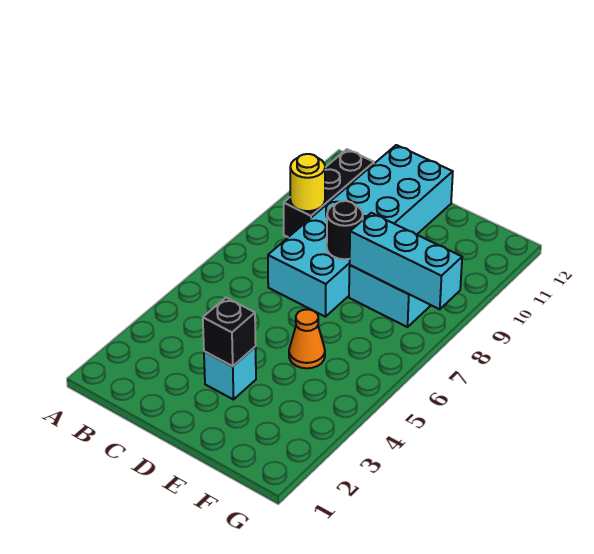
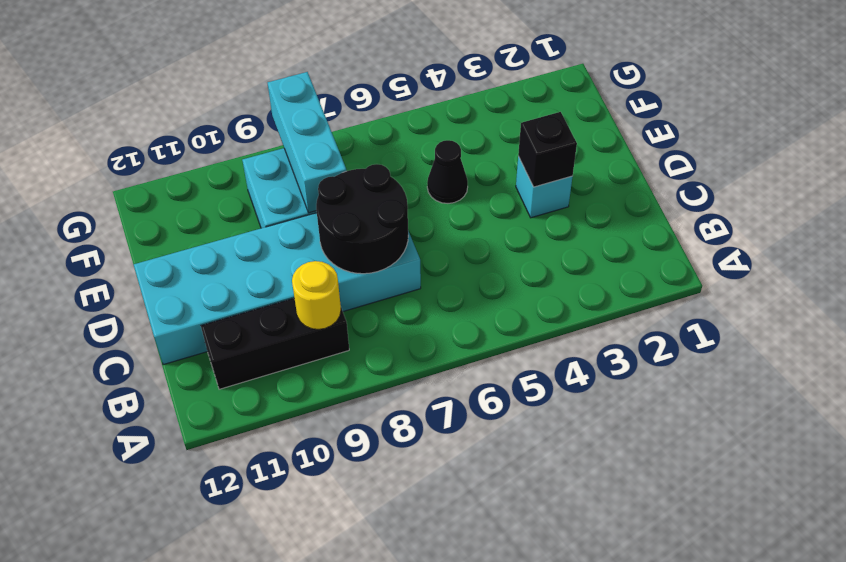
black 1x1 round brick [327,201,363,259] -> black 2x2 round brick [316,164,408,274]
orange 1x1 cone [289,309,325,368] -> black 1x1 cone [427,140,468,203]

